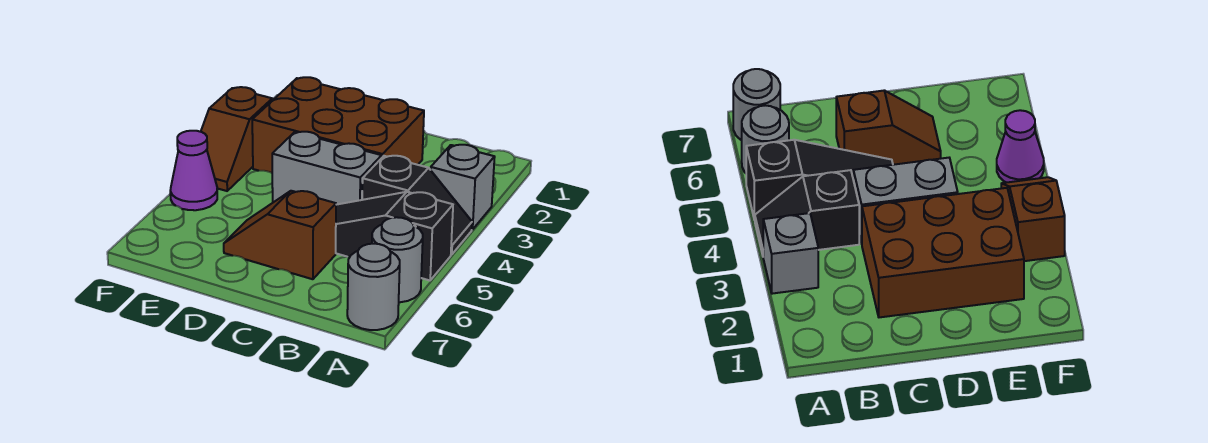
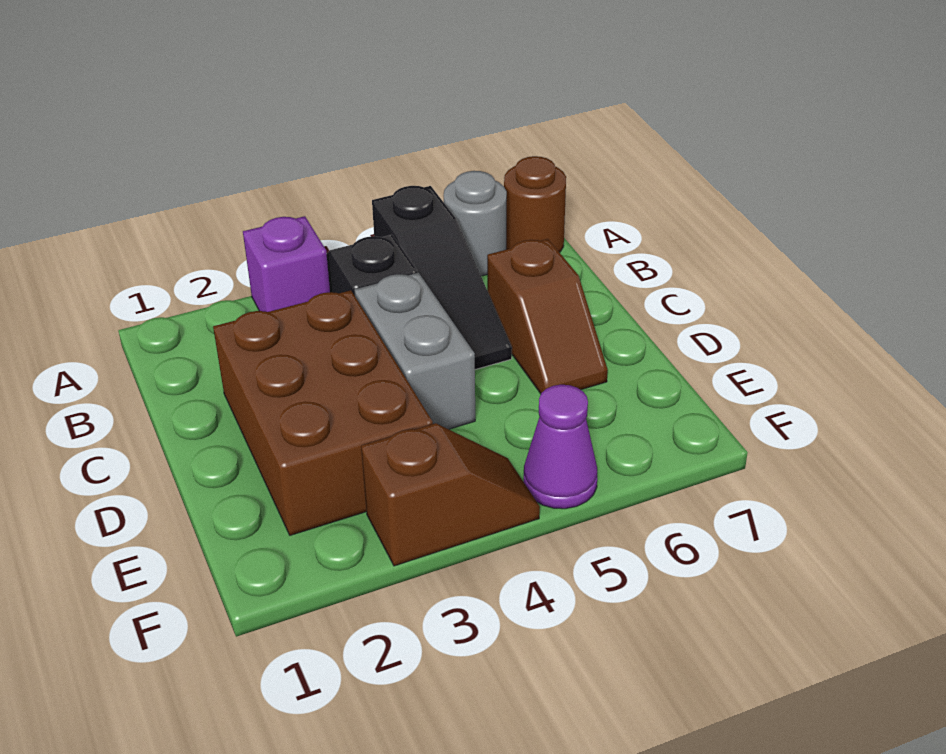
grey 1x1 brick [431,145,495,230] -> purple 1x1 brick [243,216,330,312]
grey 1x1 round brick [347,244,400,330] -> brown 1x1 round brick [504,156,566,252]

